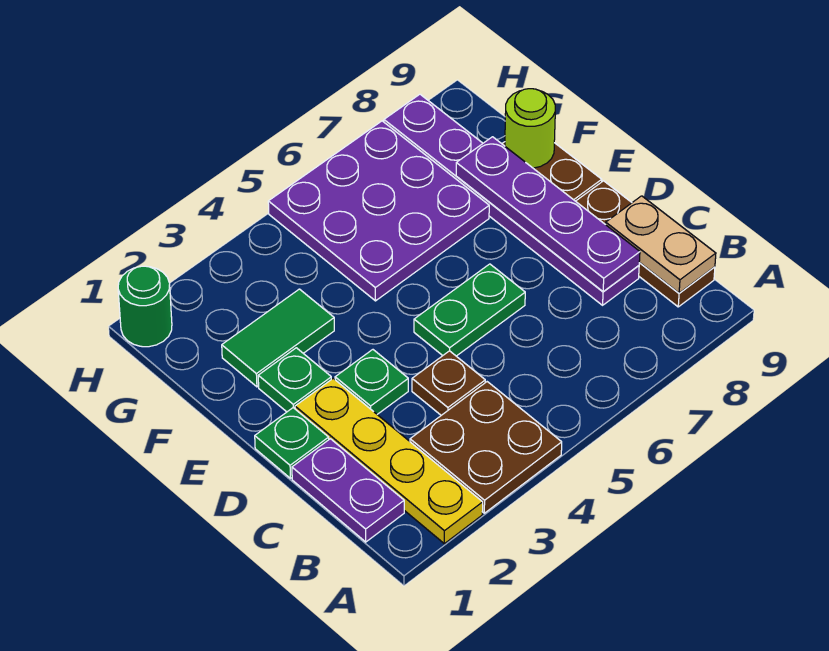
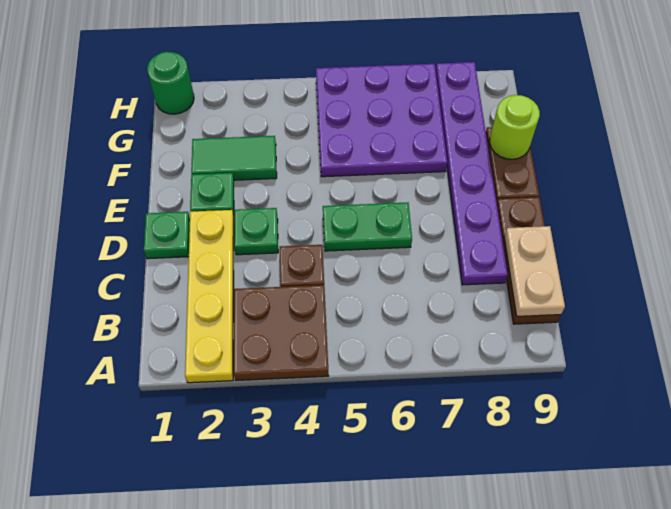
purple 1x2 plate [292,439,404,542] -> none
purple 1x4 plate [456,137,640,292] -> none

